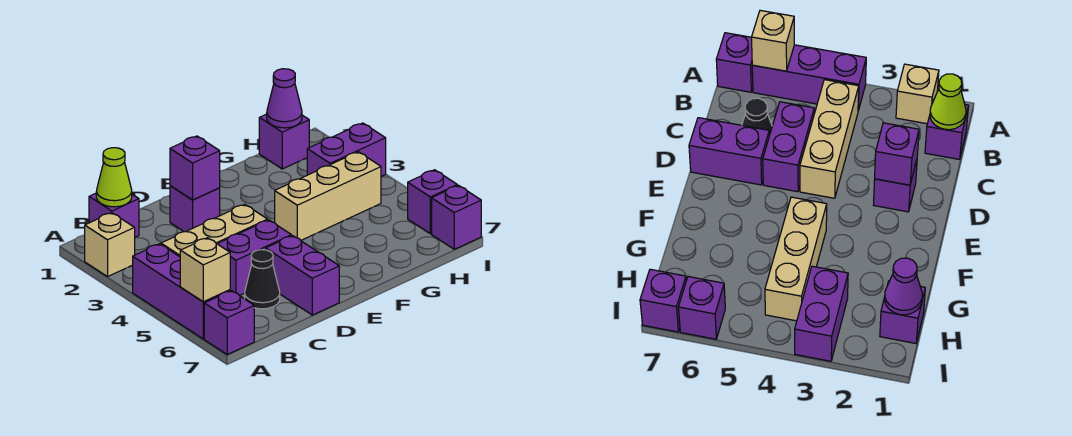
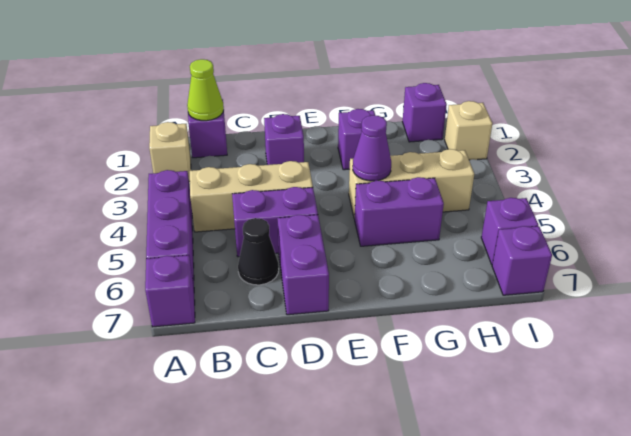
tan 1x1 brick [180,238,230,302] -> tan 1x1 brick moved to [445,101,492,160]
purple 1x1 brick [170,136,220,200] -> purple 1x1 brick moved to [338,109,376,170]
purple 1x1 cone [267,69,302,128] -> purple 1x1 cone moved to [353,115,391,181]
purple 1x2 brick [307,123,386,177] -> purple 1x2 brick moved to [355,177,444,246]

